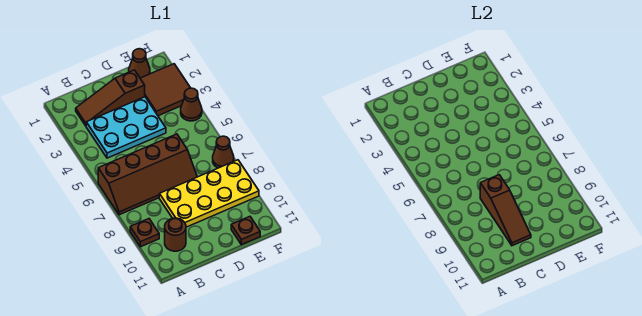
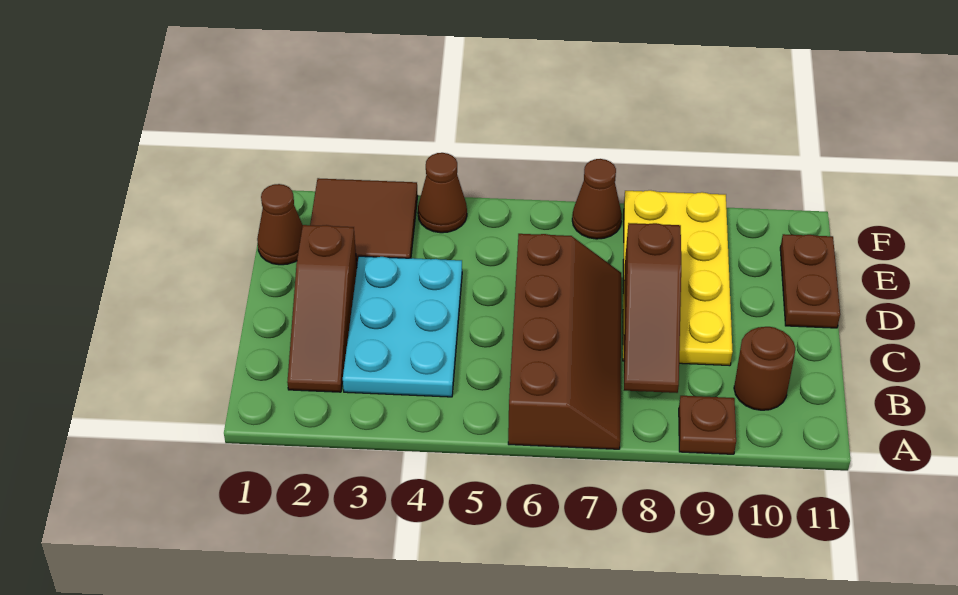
brown 1x3 slope [480,175,531,246] -> brown 1x3 slope turned to [624,223,681,393]
brown 1x1 plate [231,217,260,245] -> brown 1x2 plate [780,234,840,328]

